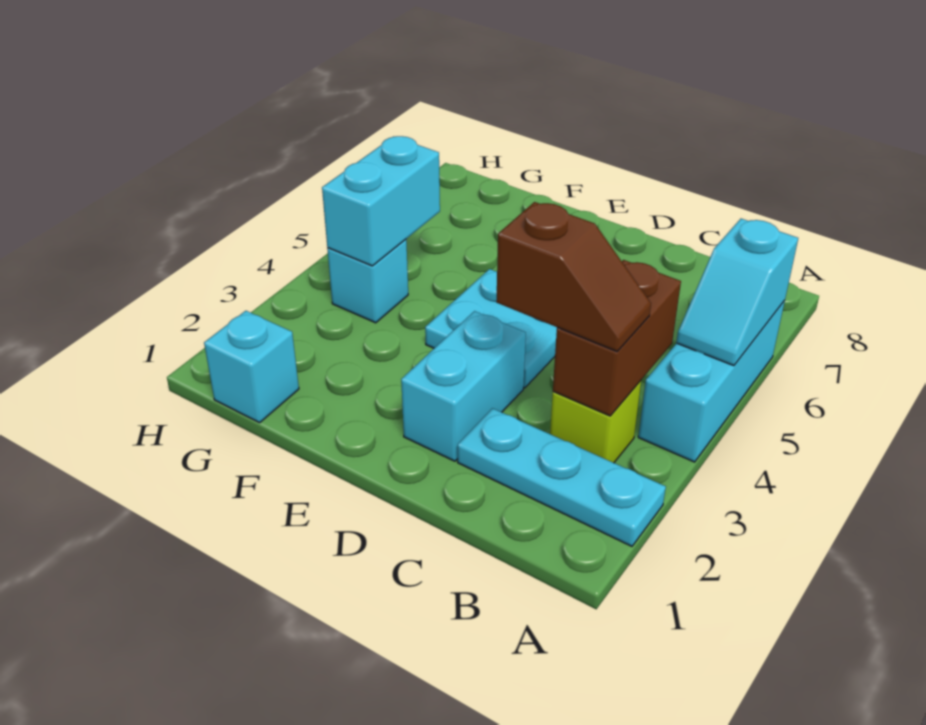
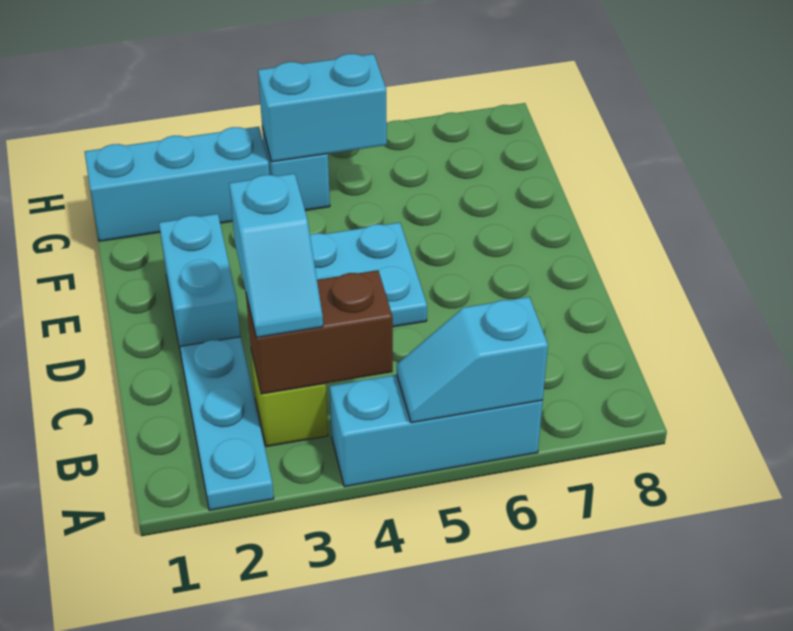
brown 1x2 slope [496,202,651,352] -> cyan 1x2 slope [229,173,323,338]
cyan 1x2 brick [401,311,526,461] -> cyan 1x2 brick turned to [159,214,240,353]
cyan 1x1 brick [204,311,299,423] -> cyan 1x3 brick [85,127,270,241]

